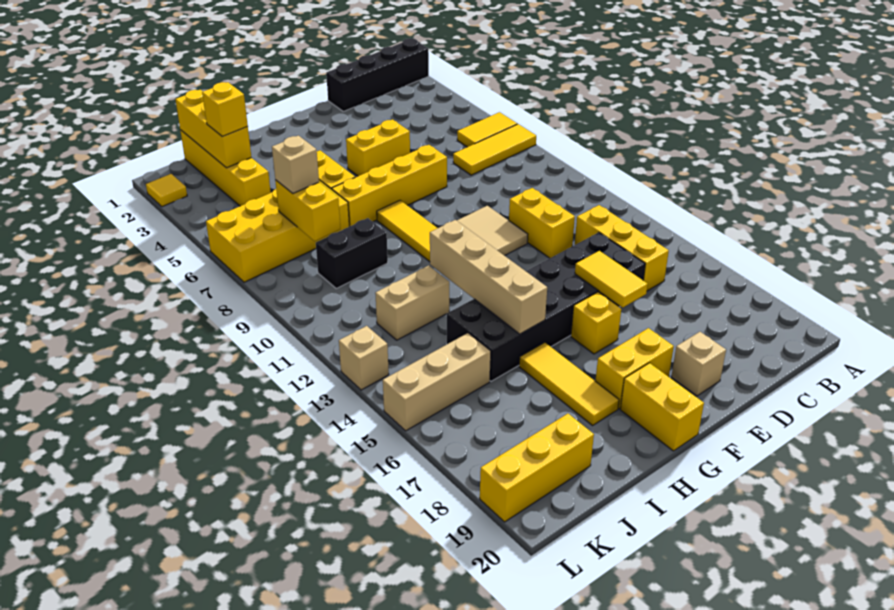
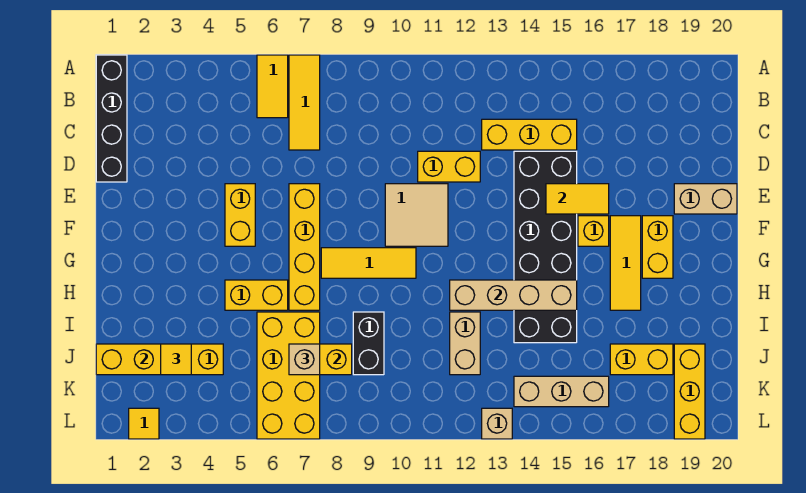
tan 1x1 brick [671,332,726,396] -> tan 1x2 brick [674,184,737,214]
yellow 1x2 brick [620,363,704,451] -> yellow 1x2 brick moved to [610,344,673,375]
yellow 1x3 tile [519,342,619,425] -> yellow 1x3 tile turned to [610,216,641,310]
yellow 1x1 brick [202,82,248,136] -> yellow 1x1 tile [161,344,191,375]
tan 1x3 brick [383,333,491,431] -> tan 1x3 brick turned to [514,376,609,407]

